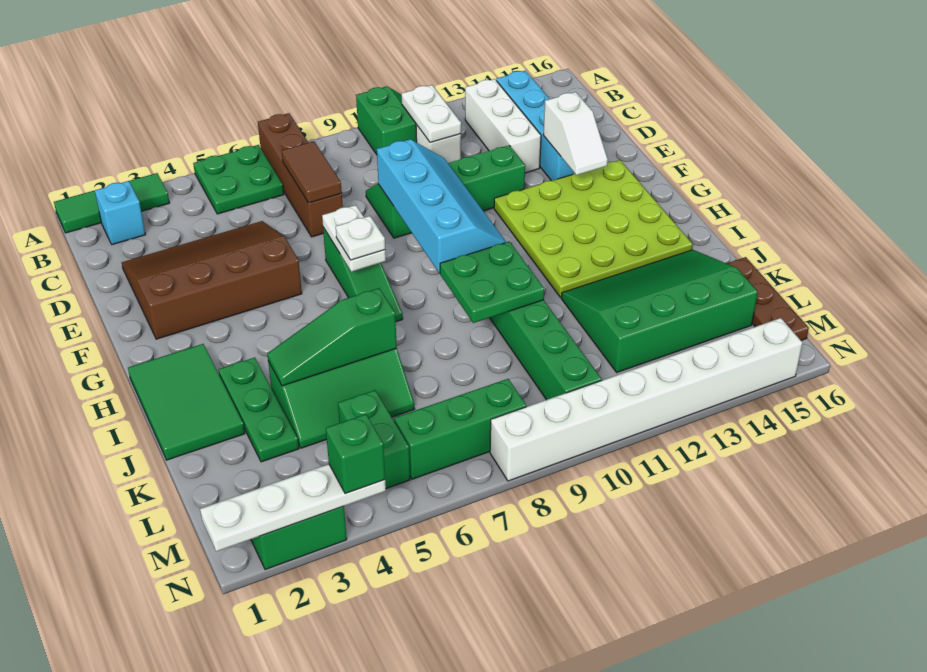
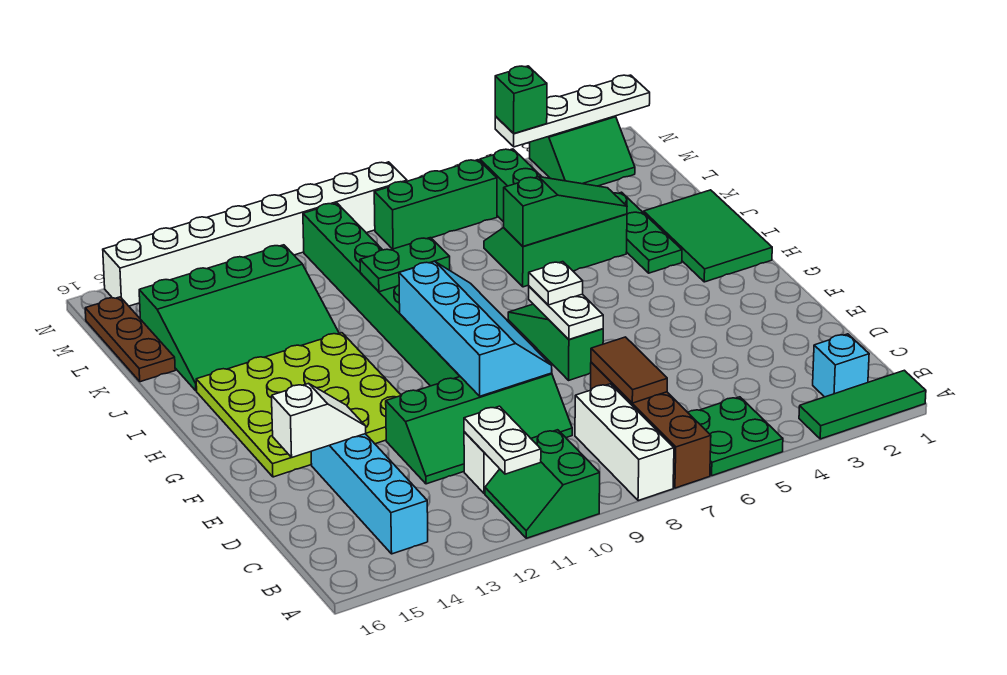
white 1x3 brick [465,79,541,173] -> white 1x3 brick moved to [575,384,674,501]
brown 3x4 slope [122,221,302,339] -> none
cyan 2x4 slope [377,139,506,273] -> cyan 2x4 slope turned to [399,261,552,396]
white 1x2 slope [543,92,608,175] -> white 1x2 slope turned to [272,383,366,458]
green 2x2 plate [440,242,544,323] -> green 1x2 plate [360,238,450,292]

